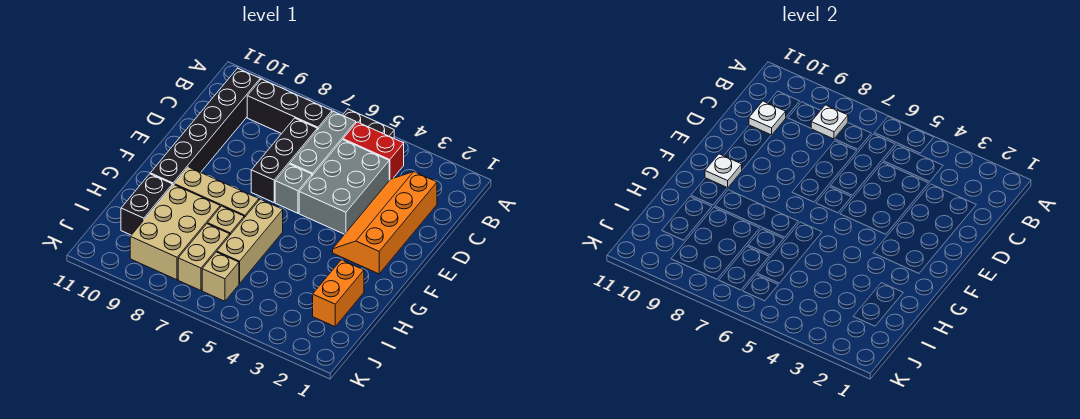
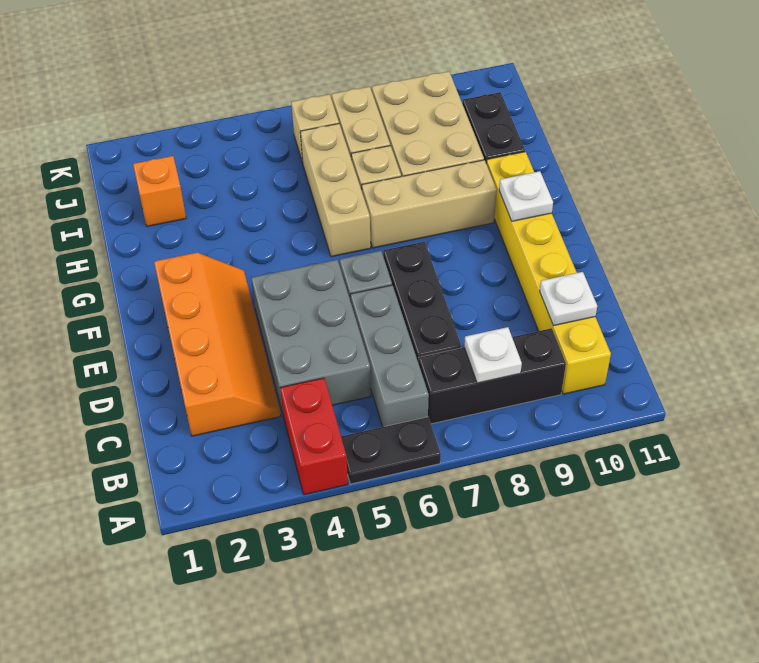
red 1x2 brick [343,122,404,180] -> red 1x2 brick turned to [280,378,348,495]
black 1x6 brick [150,68,260,186] -> yellow 1x6 brick [486,152,611,394]
orange 1x2 brick [313,260,364,327] -> orange 1x1 brick [133,156,186,226]

